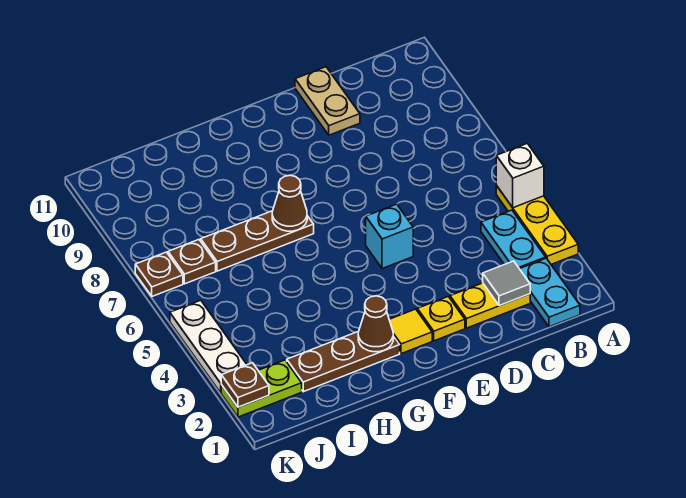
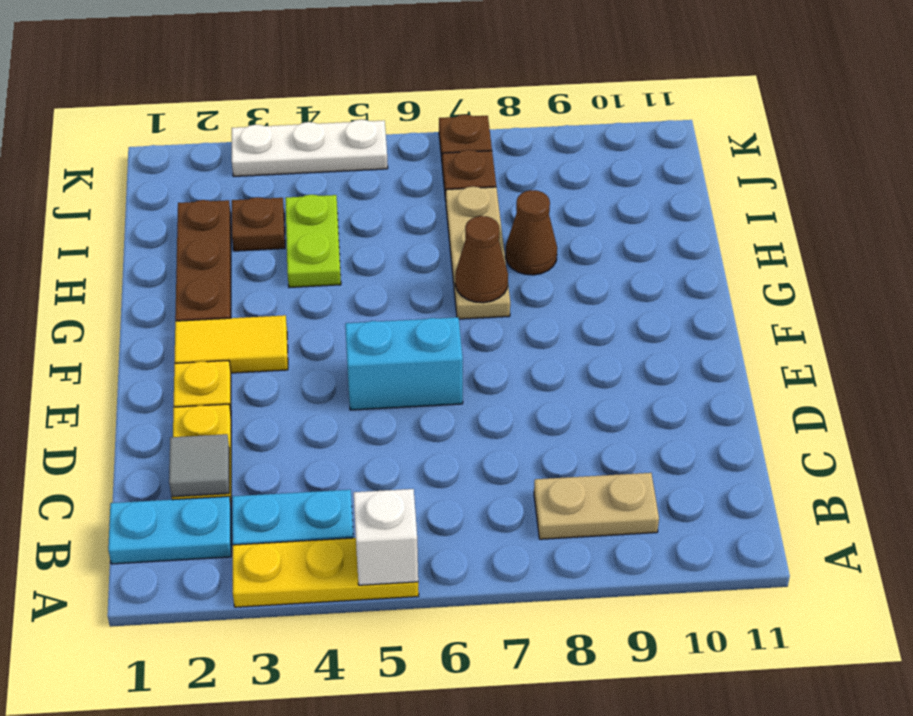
tan 1x2 plate [295,67,360,135] -> tan 1x2 plate moved to [534,473,659,539]
cyan 1x1 brick [366,204,413,269] -> cyan 1x2 brick [345,317,463,410]
yellow 1x1 tile [389,309,432,354] -> yellow 1x2 tile [175,315,288,373]
brown 1x1 cone [358,296,393,352] -> brown 1x1 cone moved to [505,190,557,275]
brown 1x3 plate [201,211,314,271] -> tan 1x3 plate [446,187,510,319]
lime 1x2 plate [221,360,302,417] -> lime 1x2 plate moved to [285,195,341,287]
brown 1x1 plate [221,363,269,407] -> brown 1x1 plate moved to [232,197,285,251]

